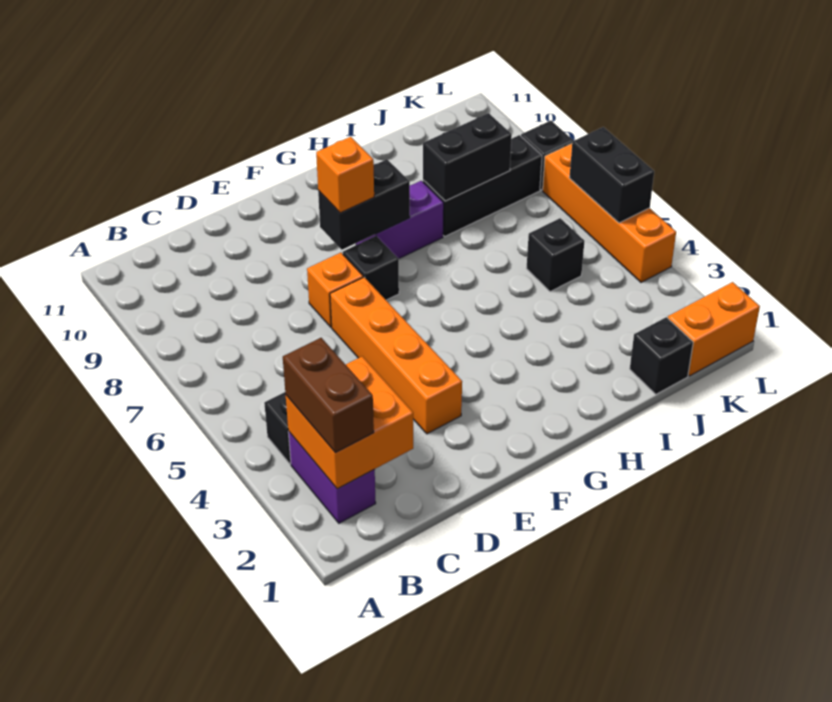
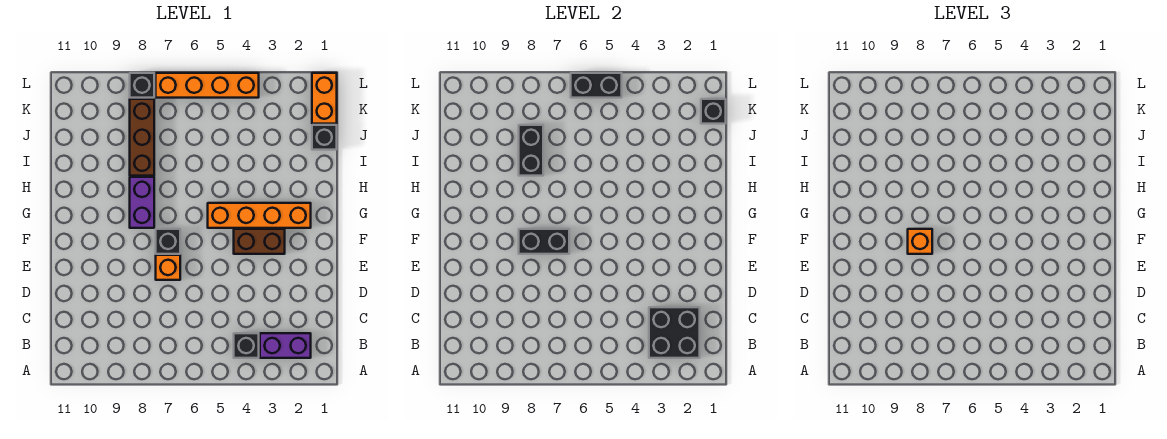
orange 2x2 brick [286,356,413,489] -> black 2x2 brick [649,307,700,358]
brown 1x2 brick [283,338,374,453] -> brown 1x2 brick moved to [234,229,285,254]
orange 1x4 brick [330,277,462,434] -> orange 1x4 brick moved to [208,203,311,228]
black 1x2 brick [318,159,410,250] -> black 1x2 brick turned to [519,229,569,254]
black 1x3 brick [423,135,542,236] -> brown 1x3 brick [130,99,154,176]
black 1x1 brick [527,218,585,292] -> black 1x1 brick moved to [701,99,726,124]

